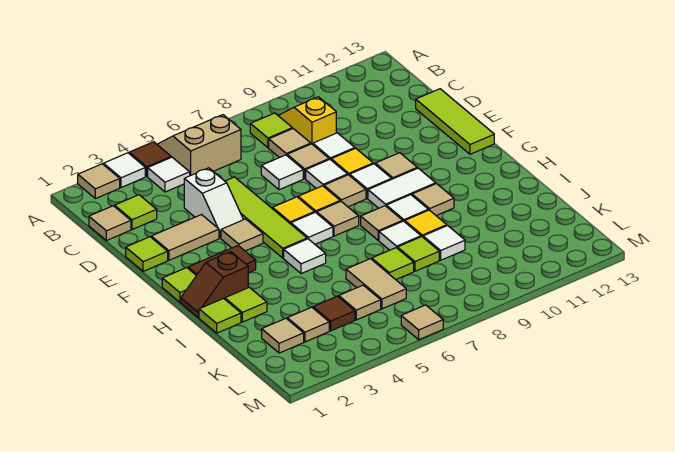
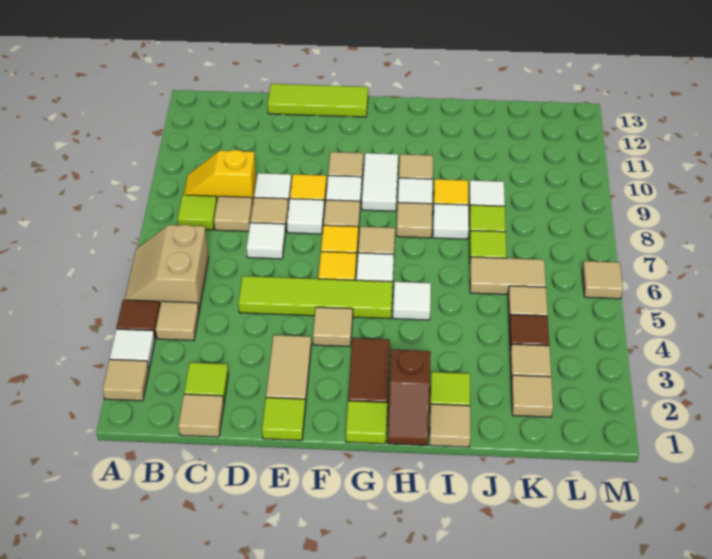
white 1x1 tile [148,157,190,192] -> tan 1x1 tile [156,301,199,341]
white 1x2 slope [184,168,243,238] -> none
lime 1x1 tile [199,299,241,333] -> tan 1x1 tile [430,404,470,447]

